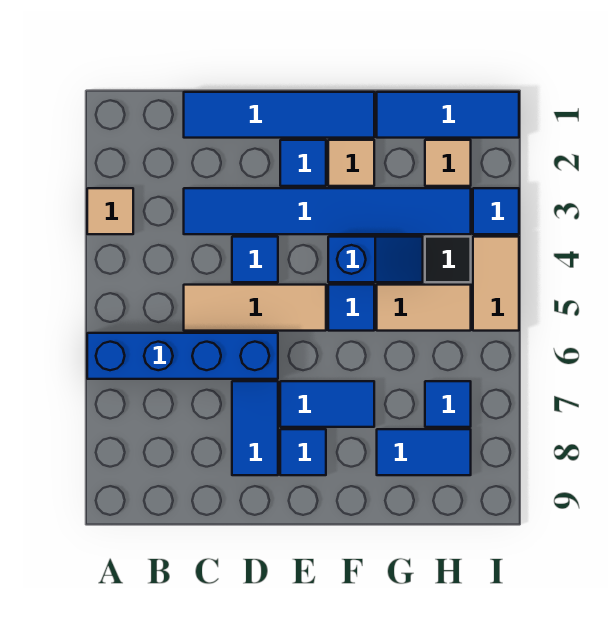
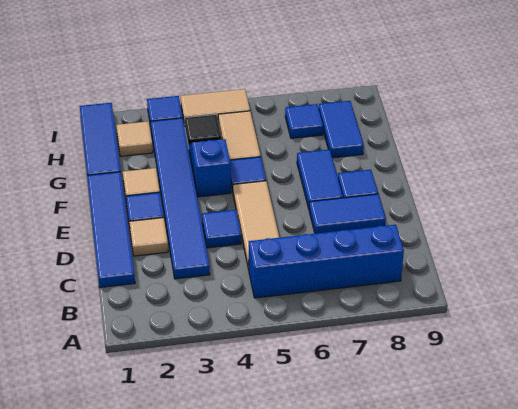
tan 1x1 tile [87,188,133,234] -> tan 1x1 tile moved to [129,218,168,256]
blue 1x4 brick [87,333,278,379] -> blue 1x4 brick turned to [249,225,404,298]

